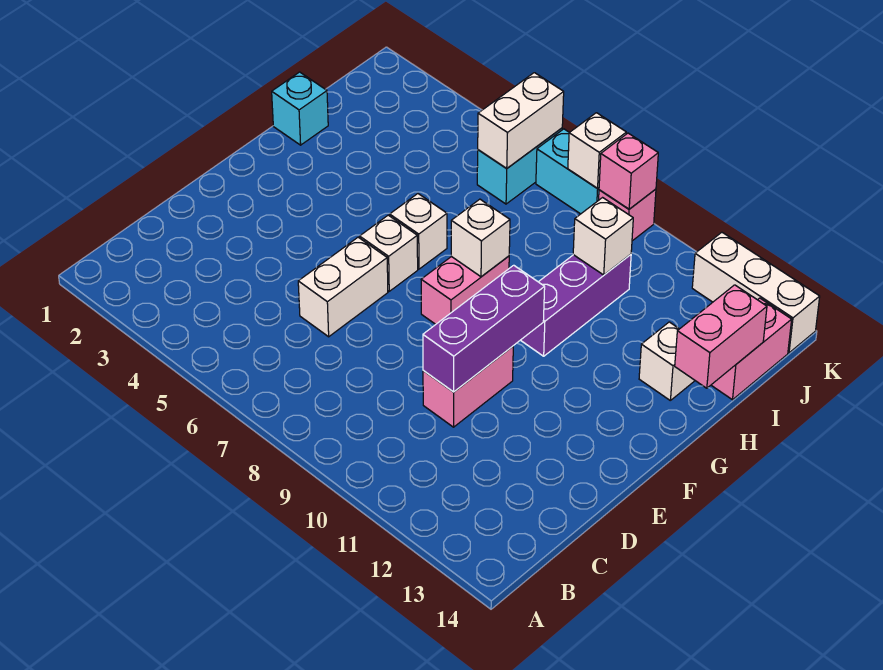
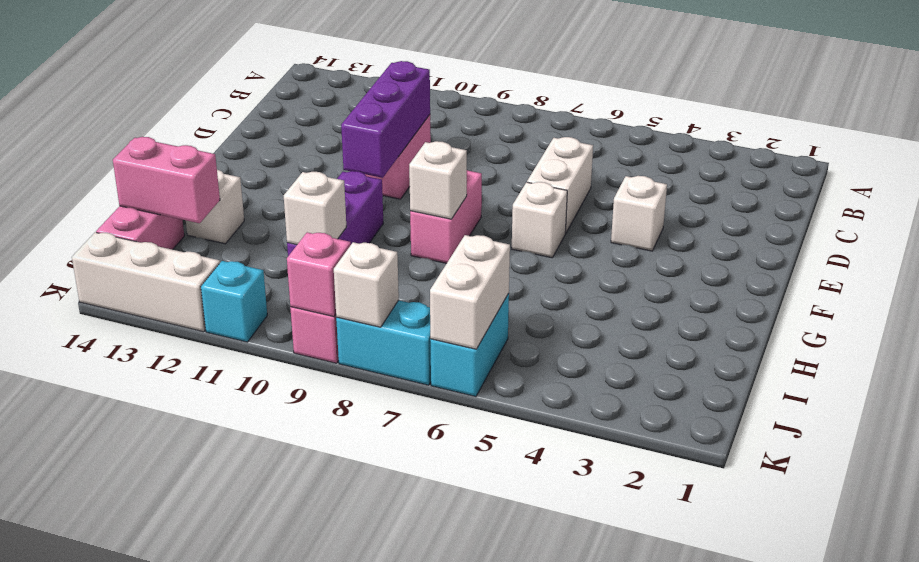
white 1x1 brick [390,194,447,269] -> white 1x1 brick moved to [611,176,667,251]
cyan 1x1 brick [272,72,328,145] -> cyan 1x1 brick moved to [201,261,267,342]
pink 1x2 brick [675,285,767,388] -> pink 1x2 brick turned to [113,137,220,223]

